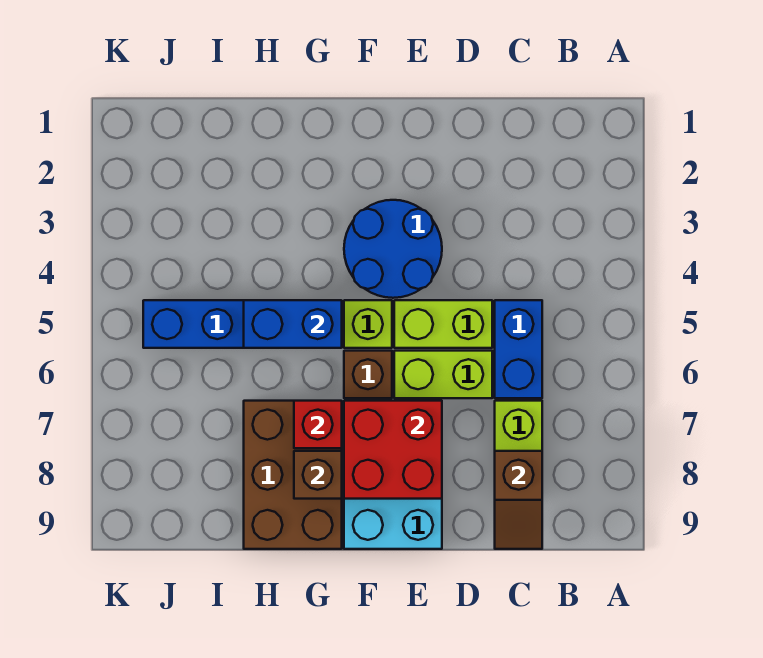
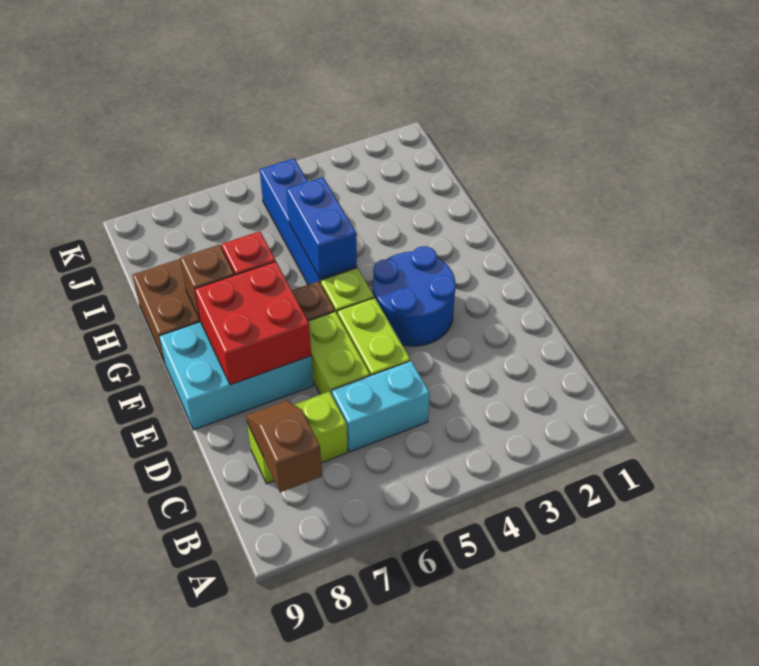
blue 1x2 brick [495,300,542,398] -> cyan 1x2 brick [332,361,430,452]
brown 1x2 slope [495,451,542,549] -> brown 1x2 slope turned to [246,401,322,492]

